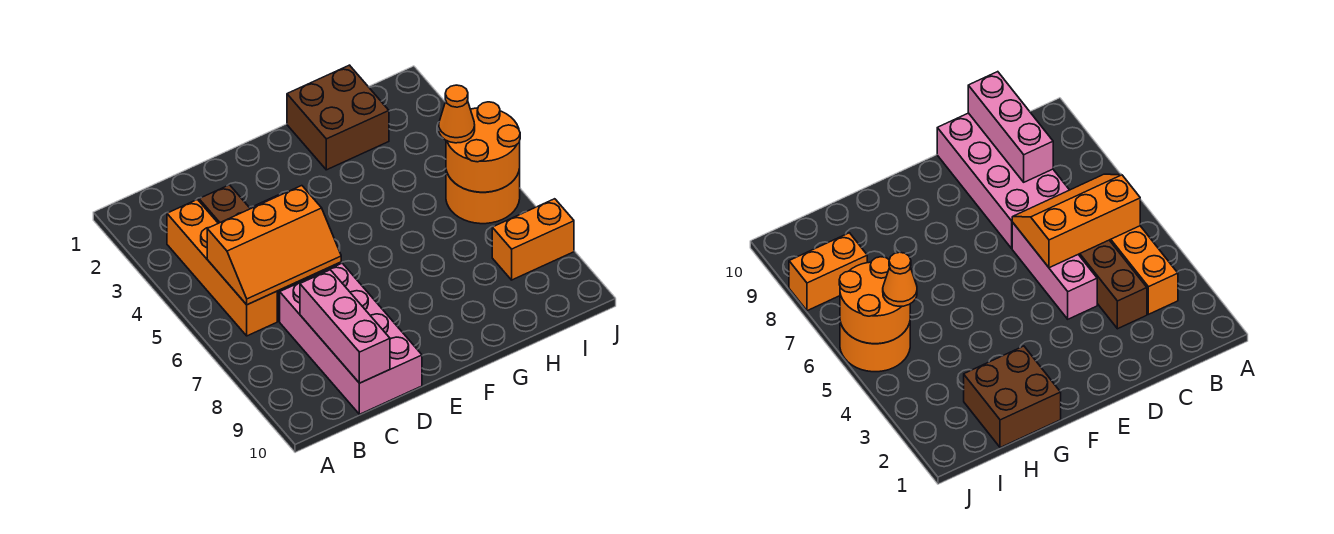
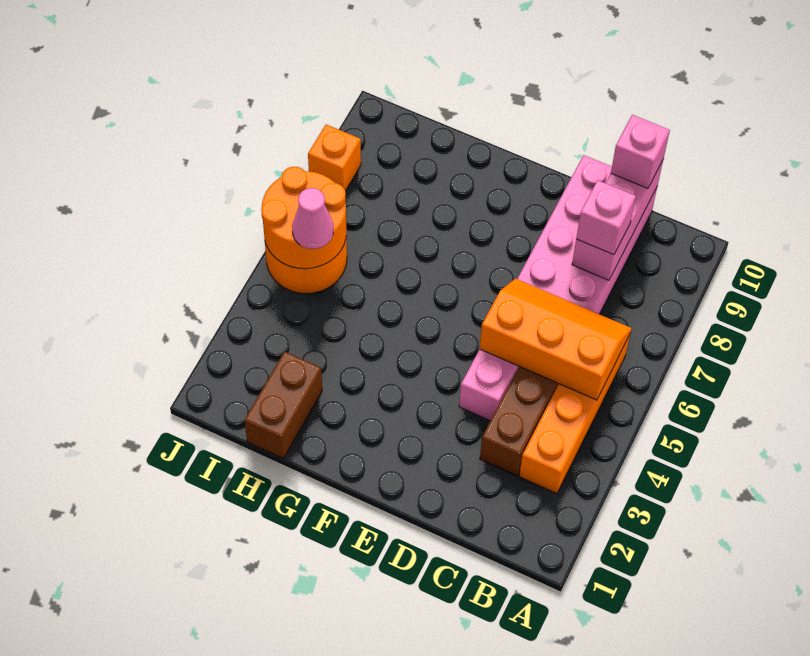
none -> pink 1x1 brick [576,180,636,255]
none -> pink 1x1 brick [611,115,670,188]
brown 2x2 brick [287,65,389,170] -> brown 1x2 brick [244,352,322,459]
orange 1x1 cone [439,85,475,143] -> pink 1x1 cone [292,188,333,249]
orange 1x2 brick [492,199,574,280] -> orange 1x1 brick [308,124,361,191]

